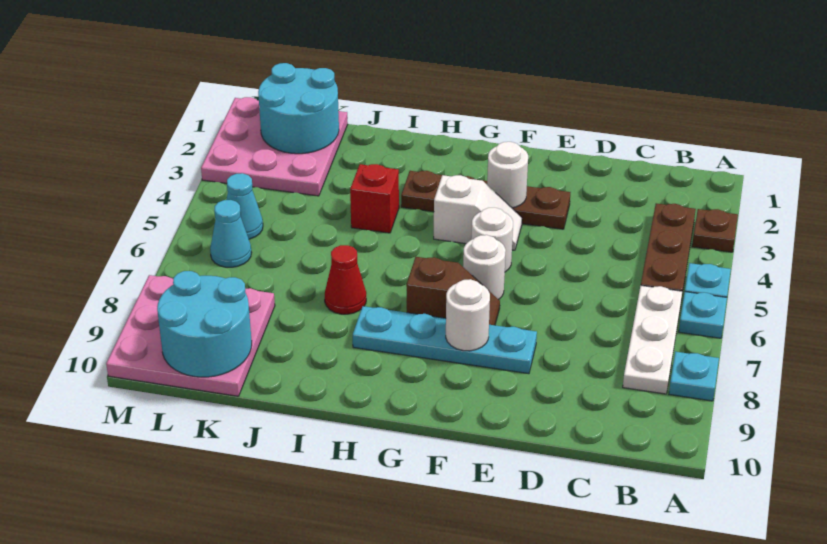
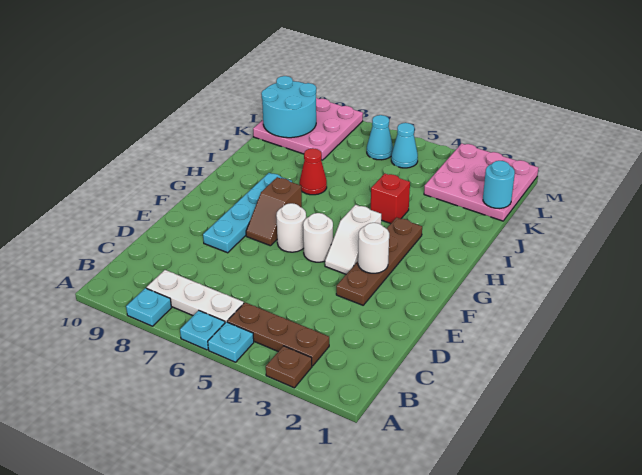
white 1x1 round brick [446,279,490,351] -> none
cyan 2x2 round brick [258,63,339,154] -> cyan 1x1 round brick [483,161,515,208]

